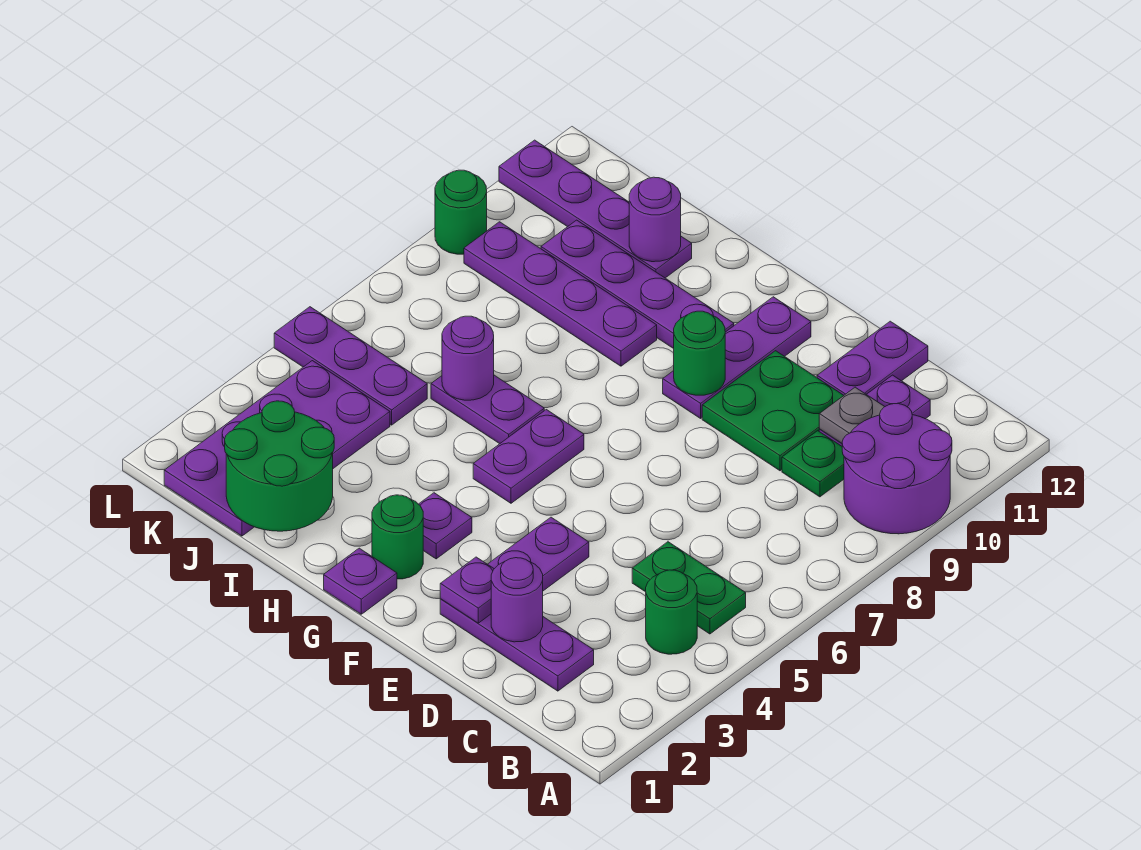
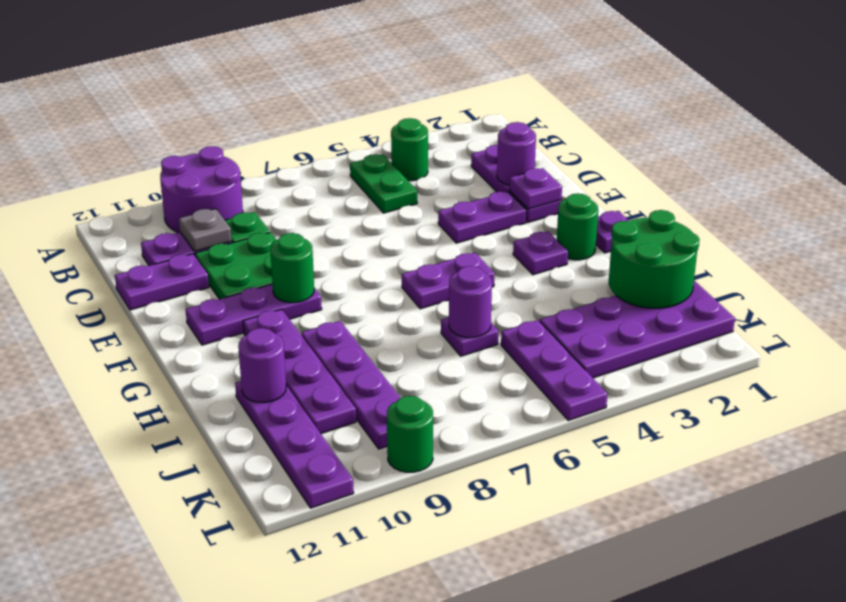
purple 1x2 plate [431,375,544,444] -> purple 1x1 plate [441,317,498,356]

